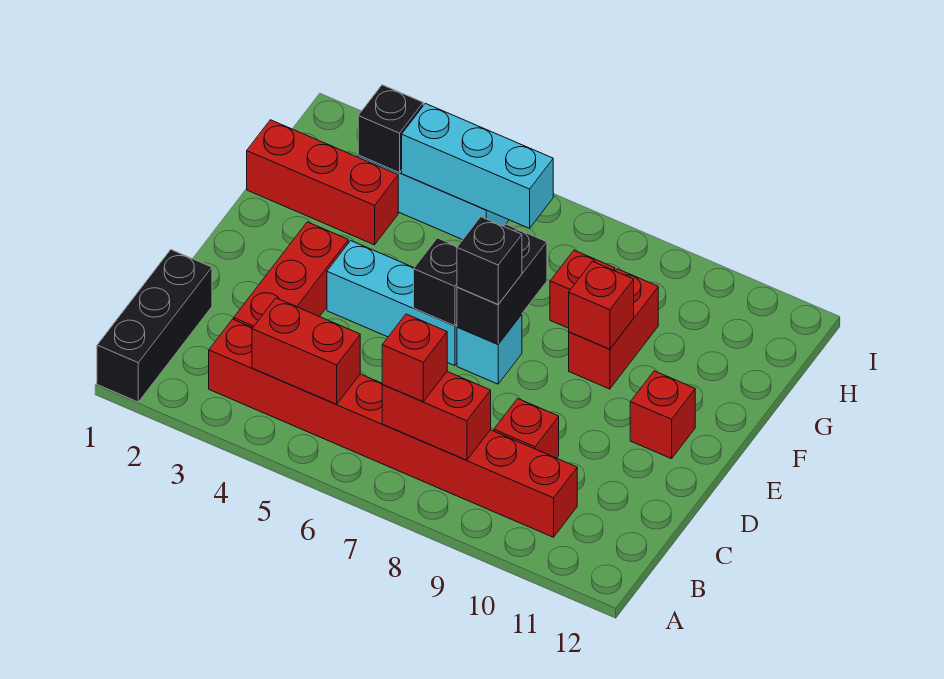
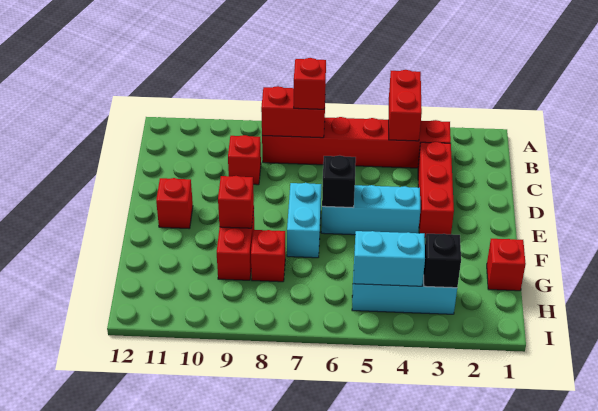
black 1x3 brick [97,250,212,402] -> none
red 1x8 brick [209,319,577,537] -> red 1x6 brick [262,117,451,168]
red 1x2 brick [252,298,360,404] -> red 1x2 brick turned to [389,70,422,141]
cyan 1x1 brick [457,314,522,384] -> cyan 1x2 brick [287,183,321,258]
black 1x2 brick [457,224,547,344] -> none
black 1x1 brick [457,217,522,304] -> none
red 1x3 brick [247,120,398,245] -> red 1x1 brick [487,239,526,291]
cyan 1x3 brick [402,103,553,228] -> cyan 1x2 brick [354,231,425,286]

